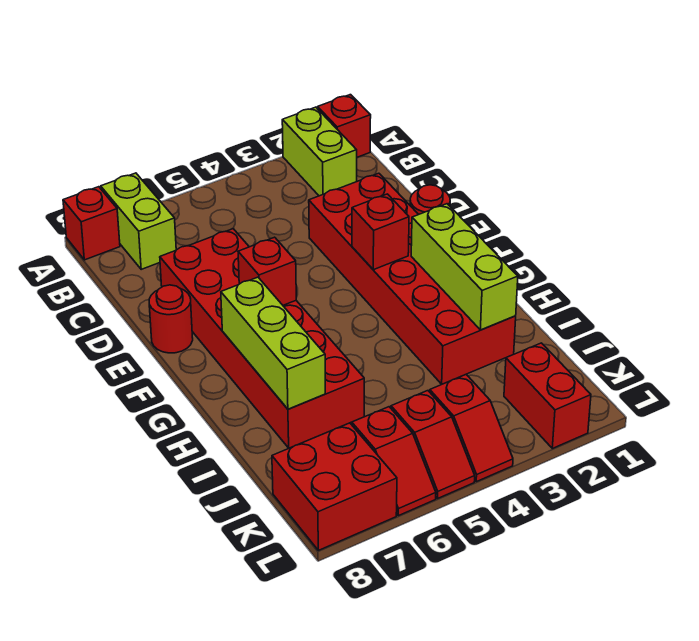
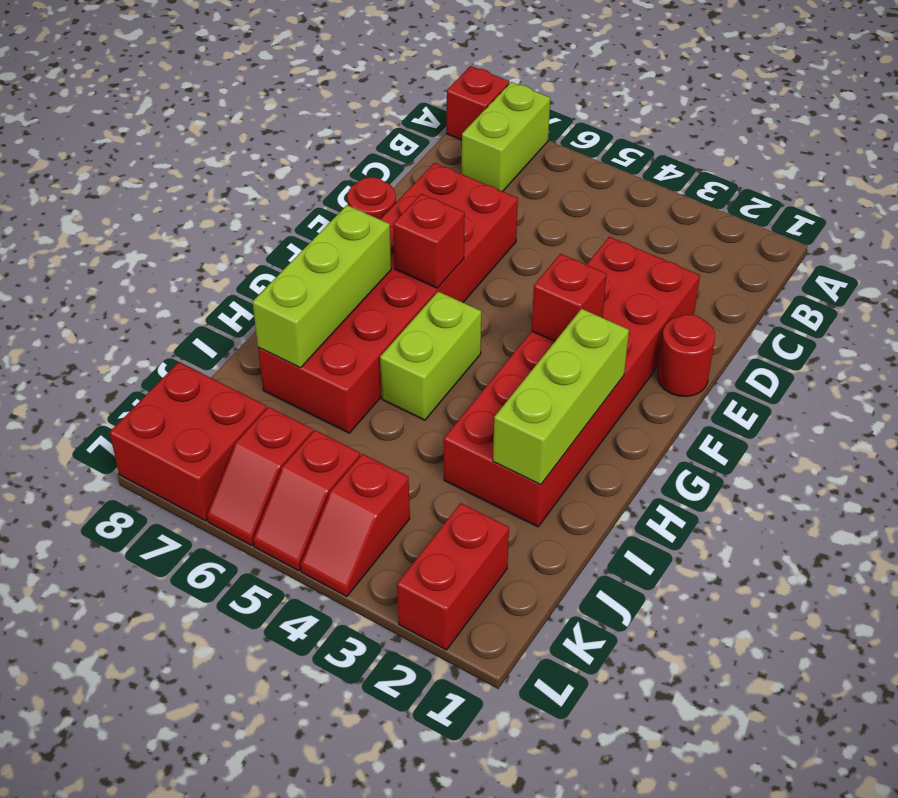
red 1x1 brick [318,95,371,157] -> none
lime 1x2 brick [282,107,357,196] -> lime 1x2 brick moved to [380,292,481,420]

